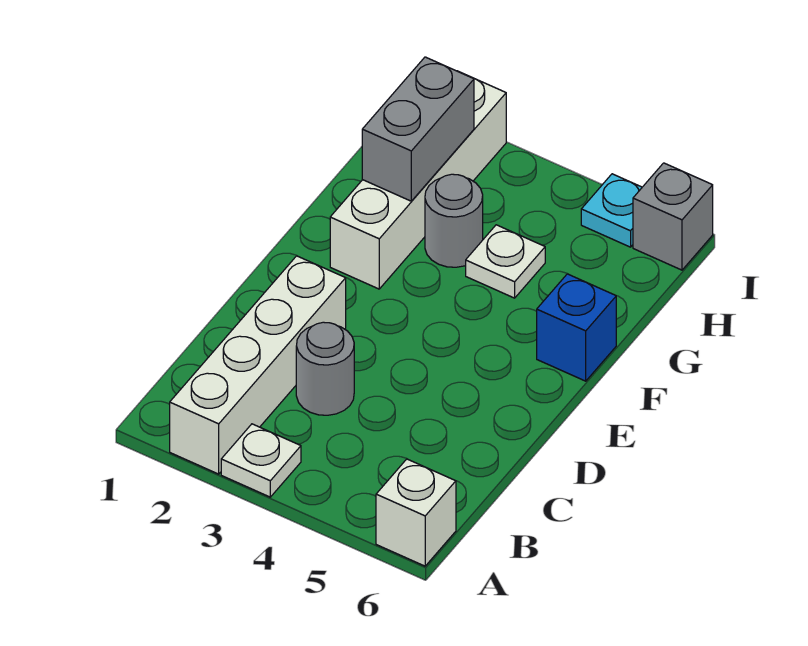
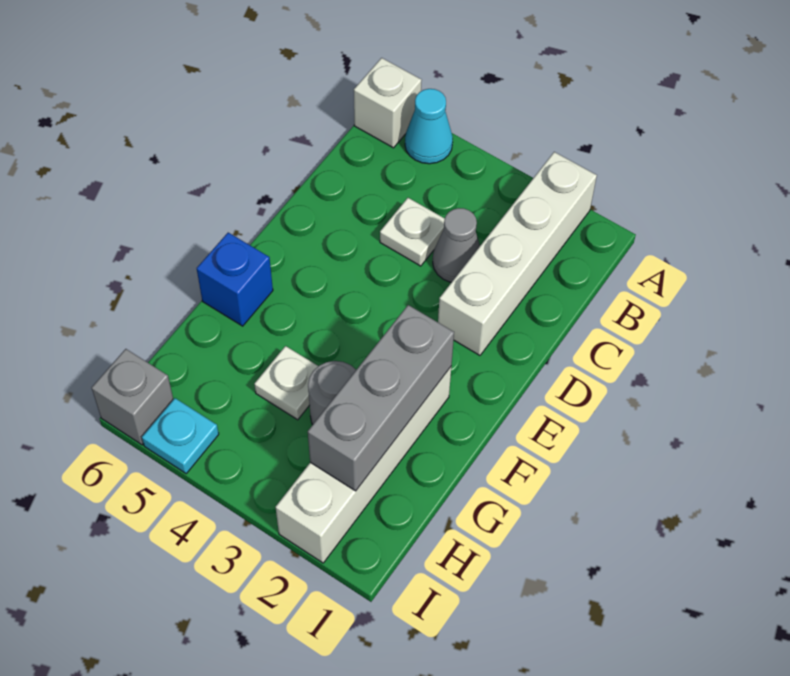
white 1x1 plate [221,424,301,497] -> white 1x1 plate moved to [380,198,445,266]
none -> cyan 1x1 cone [405,89,453,164]
grey 1x1 round brick [296,322,354,415] -> grey 1x1 cone [433,208,480,282]
grey 1x2 brick [362,57,474,201] -> grey 1x3 brick [308,305,454,491]

